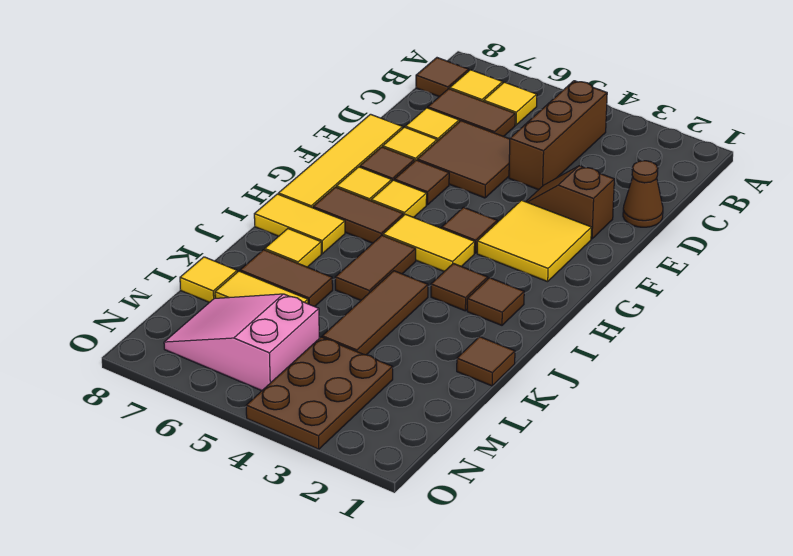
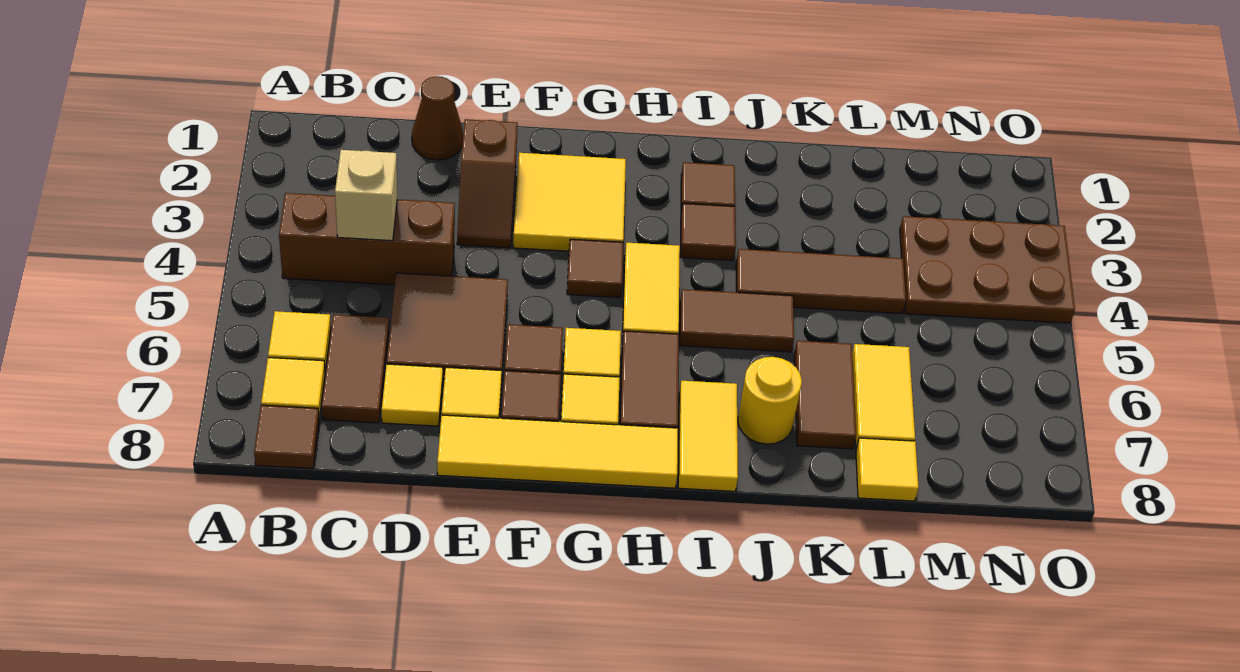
none -> tan 1x1 brick [335,150,397,241]
yellow 1x1 tile [265,229,321,267] -> yellow 1x1 round brick [738,357,802,444]
brown 1x1 tile [457,337,515,386] -> none
pink 2x3 slope [164,294,319,391] -> none

